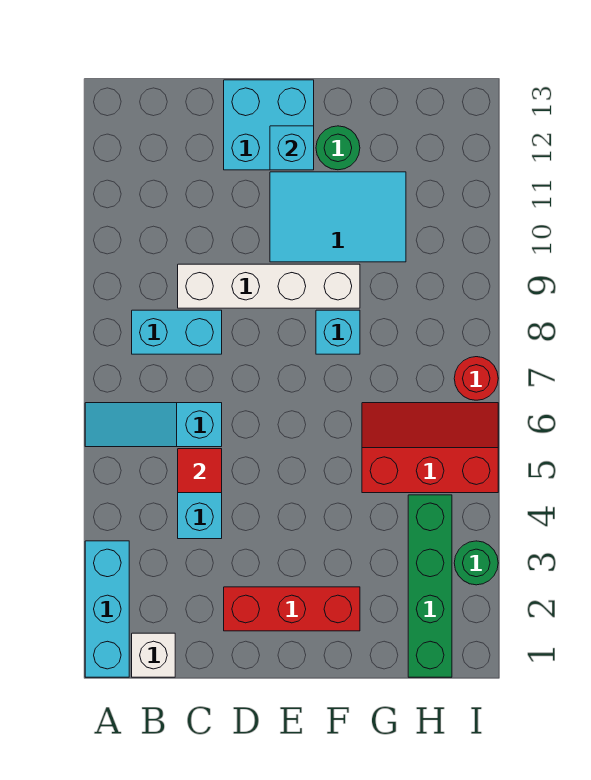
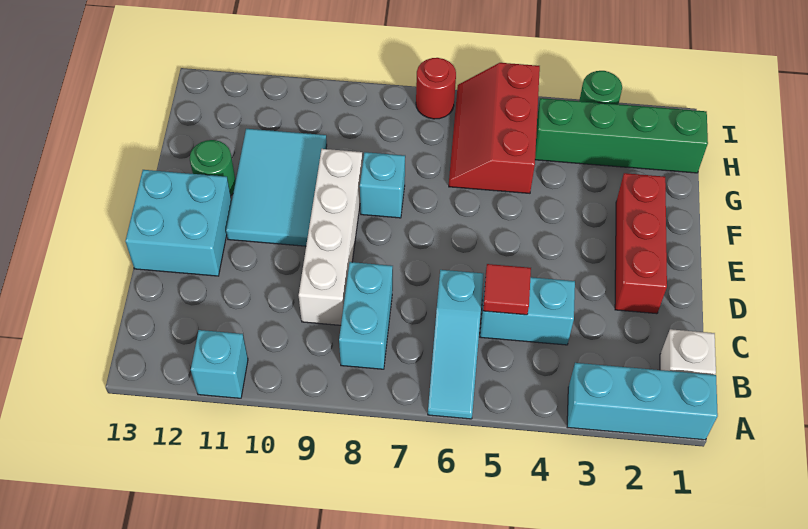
cyan 1x1 brick [270,126,314,170] -> cyan 1x1 brick moved to [191,330,248,398]

